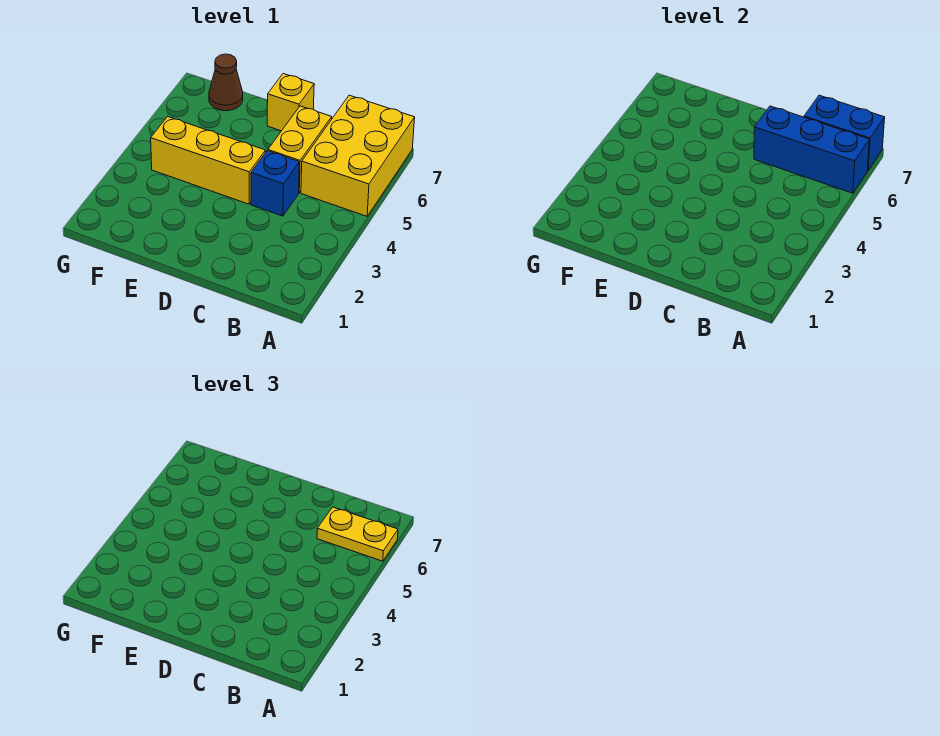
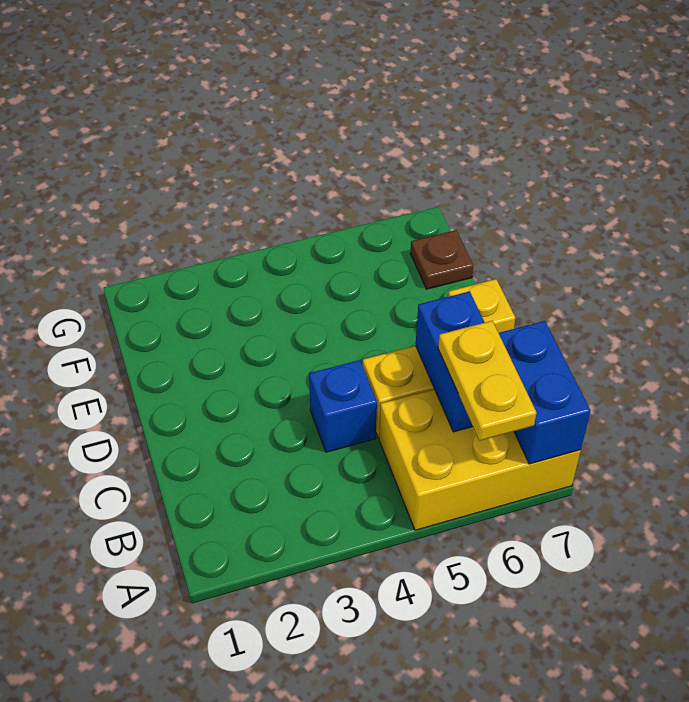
blue 1x3 brick [754,106,869,193] -> blue 1x2 brick [416,291,485,432]
yellow 1x3 brick [151,117,265,204] -> none
brown 1x1 cone [209,54,243,111] -> brown 1x1 plate [410,230,473,289]

